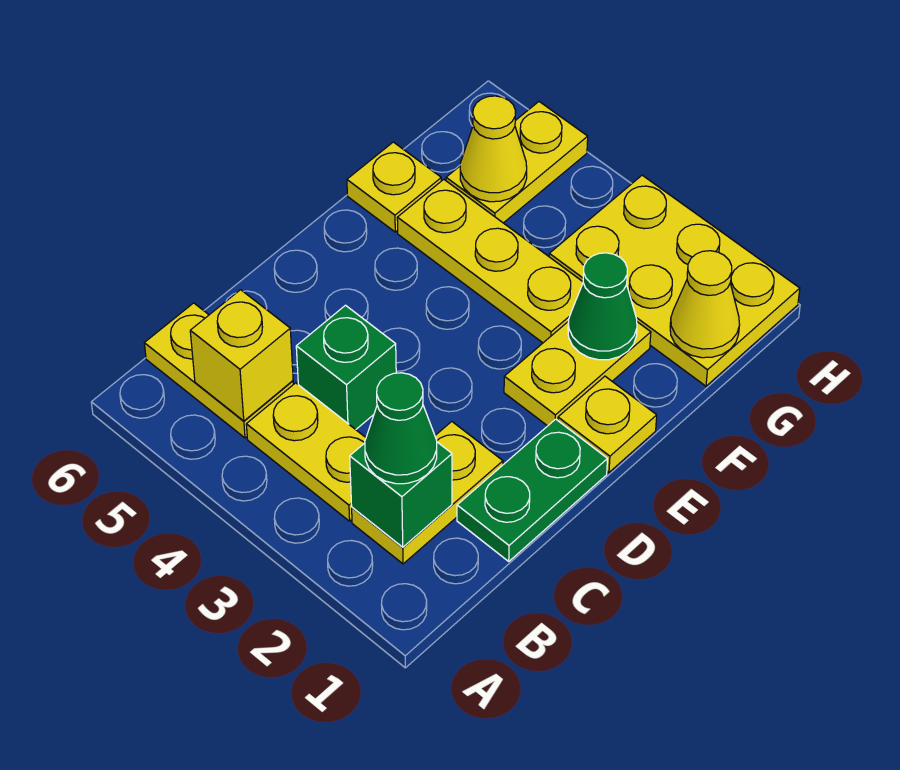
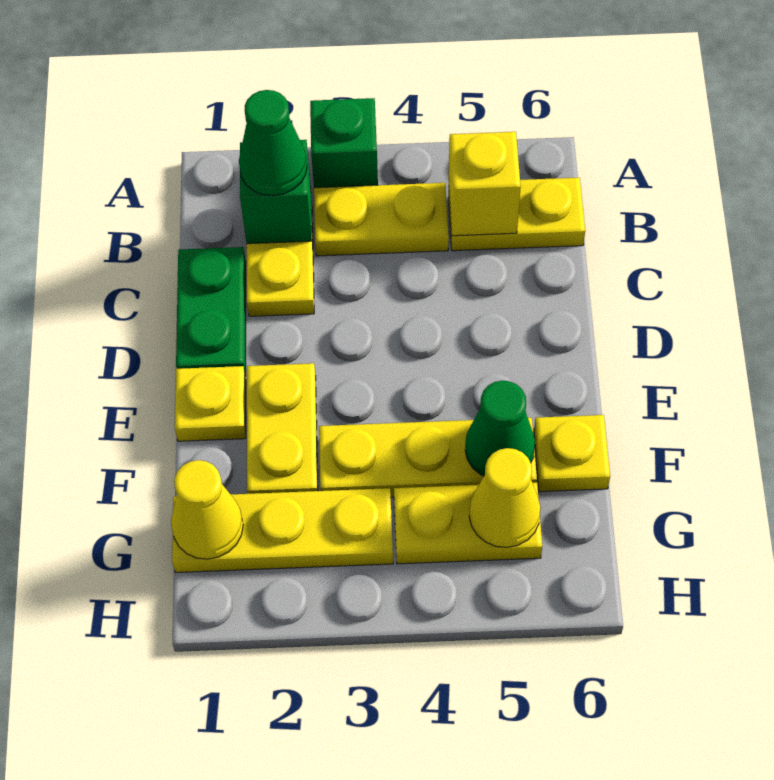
green 1x1 brick [296,305,396,430] -> green 1x1 brick moved to [310,98,378,188]
green 1x1 cone [568,253,637,360] -> green 1x1 cone moved to [465,381,535,476]
yellow 2x3 plate [549,175,800,386] -> yellow 1x3 plate [172,488,393,572]
yellow 1x2 plate [446,102,588,223] -> yellow 1x2 plate turned to [394,483,542,564]

